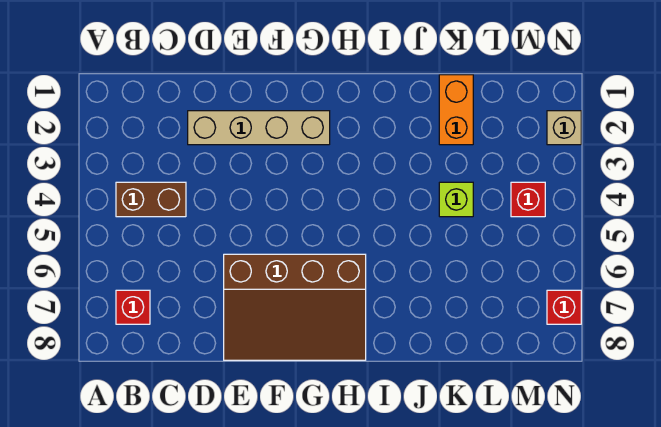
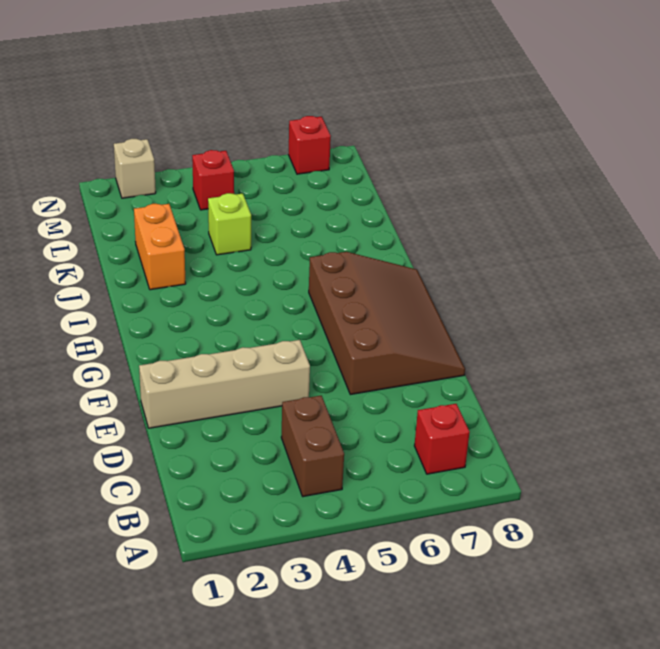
tan 1x4 brick [188,111,330,145] -> tan 1x4 brick turned to [139,340,310,428]
orange 1x2 brick [439,75,473,145] -> orange 1x2 brick turned to [134,204,186,290]

